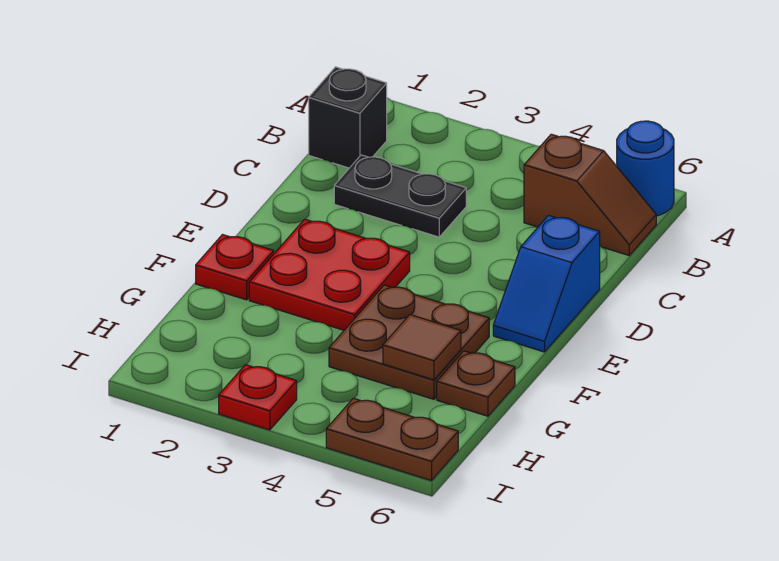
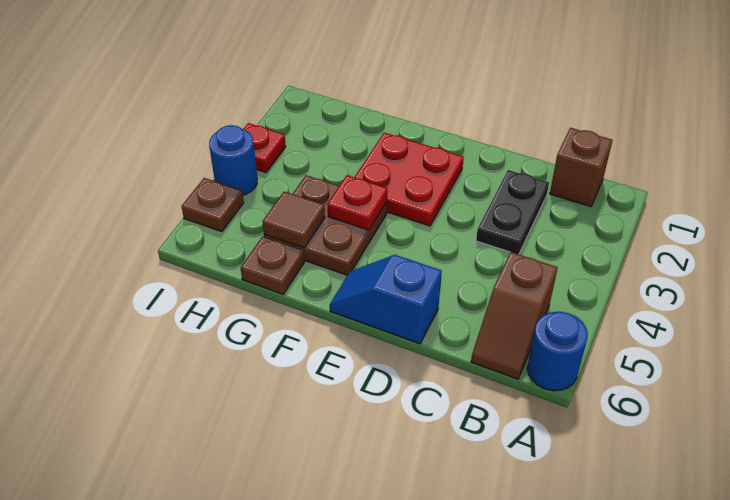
black 1x1 brick [309,67,387,168] -> brown 1x1 brick [550,128,612,207]
red 1x1 plate [196,235,274,300] -> red 1x1 plate moved to [327,175,387,230]
none -> blue 1x1 round brick [209,125,258,195]
brown 1x2 plate [326,398,458,481] -> brown 1x1 plate [182,178,244,232]

